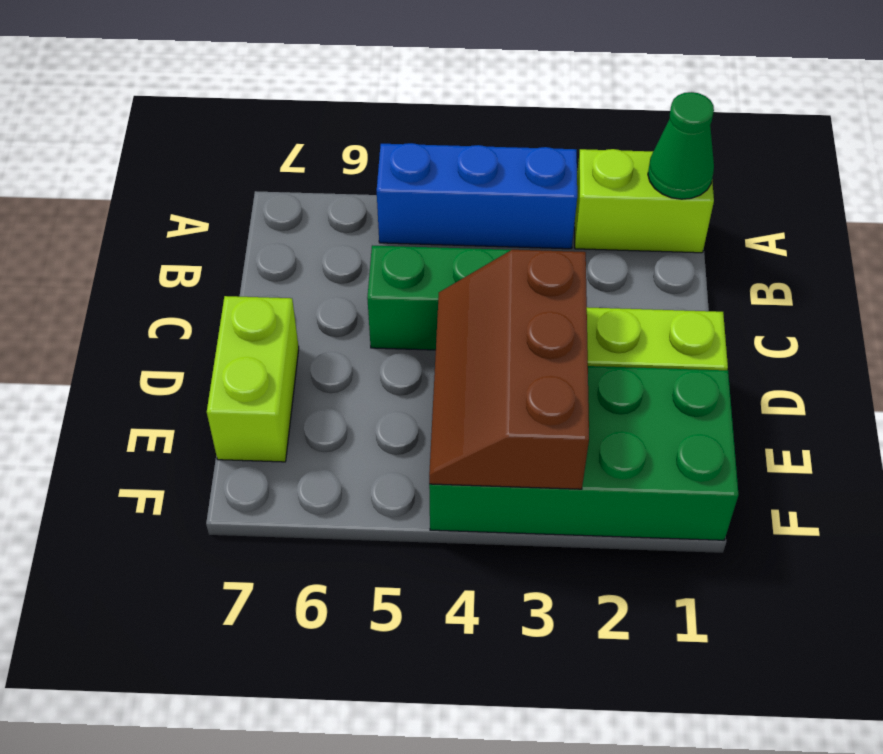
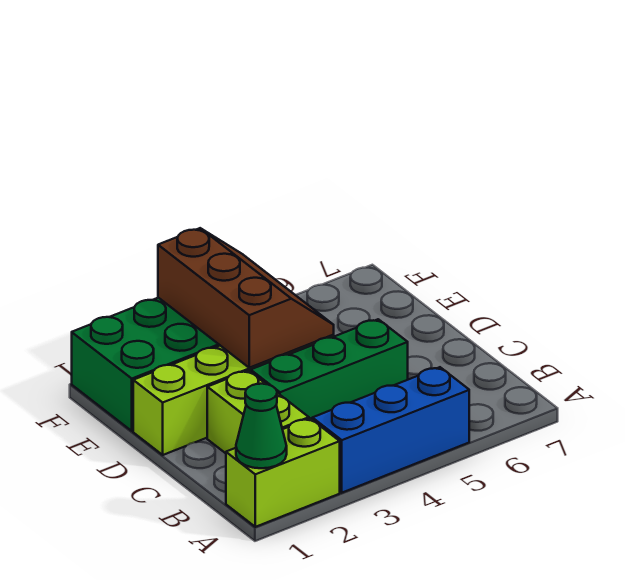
lime 1x2 brick [207,296,299,462] -> lime 1x2 brick moved to [207,371,309,453]

